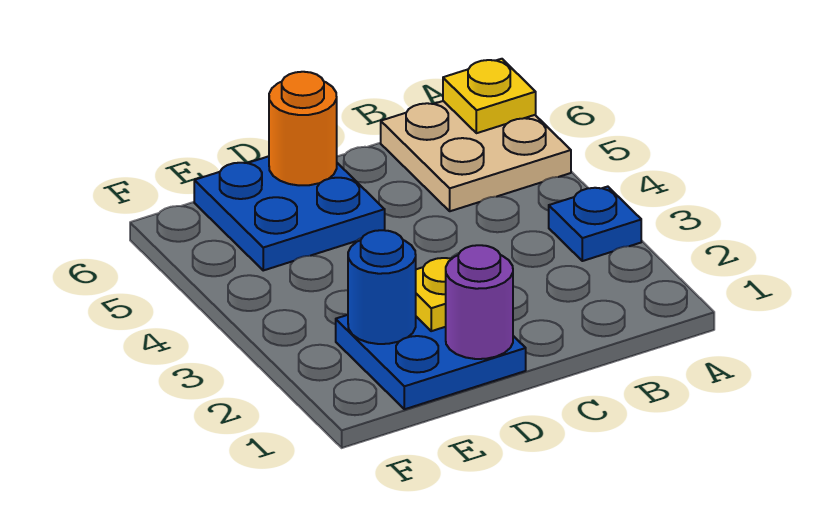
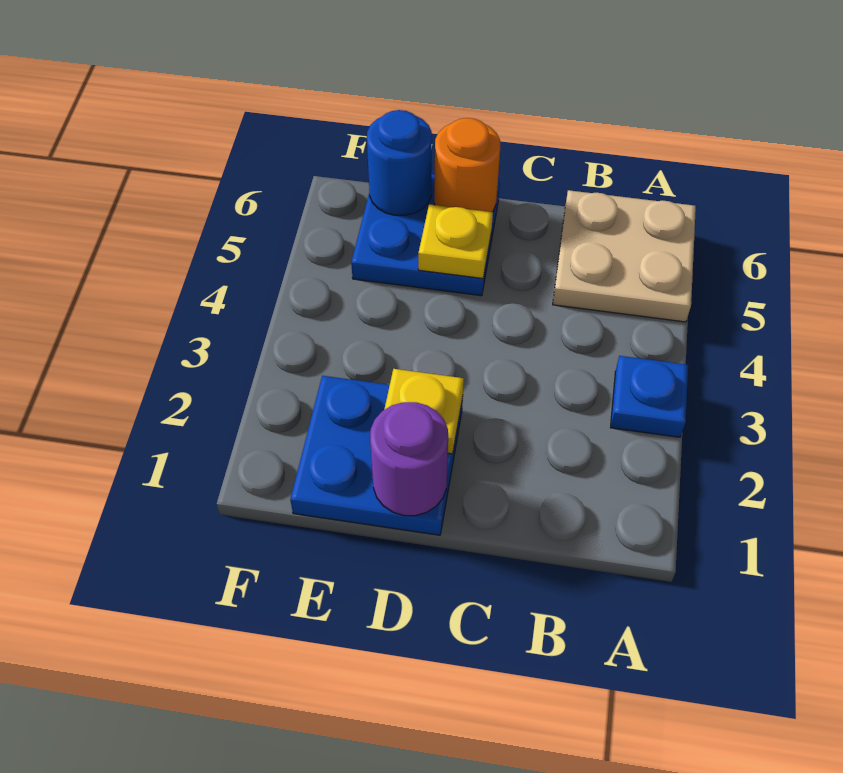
yellow 1x1 plate [443,59,536,133] -> yellow 1x1 plate moved to [418,204,493,278]
blue 1x1 round brick [348,230,416,344] -> blue 1x1 round brick moved to [367,110,432,215]

